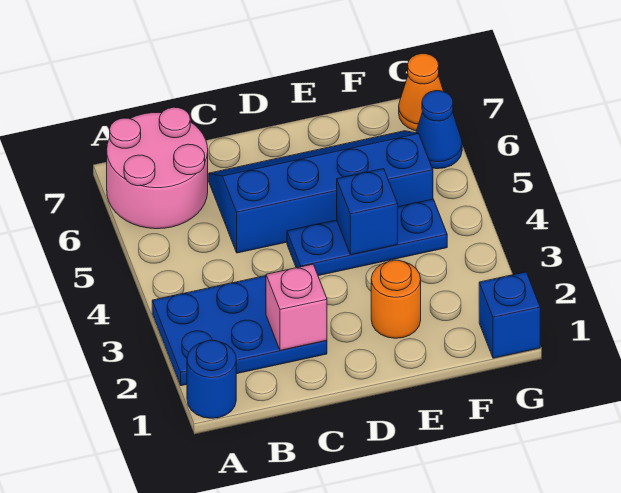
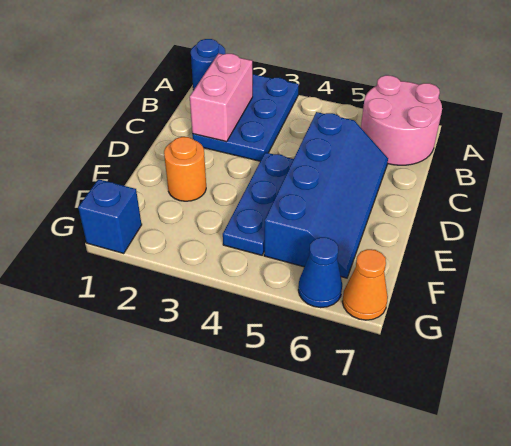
pink 1x1 brick [266,264,327,350] -> pink 1x2 brick [190,53,253,142]
blue 1x1 brick [337,169,398,255] -> none

